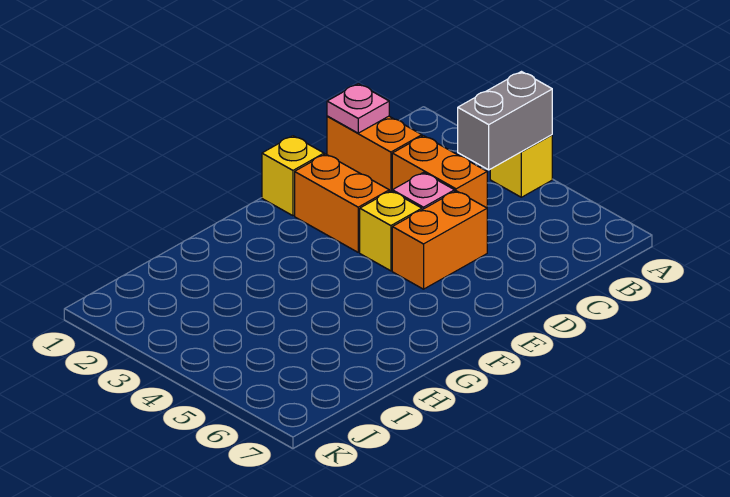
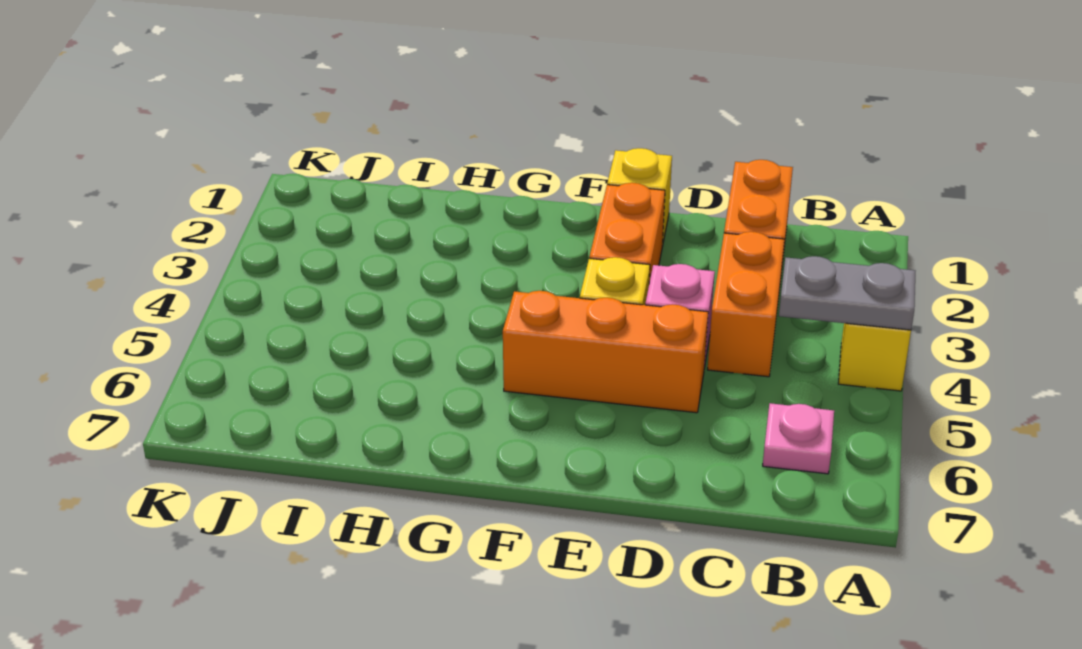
grey 1x2 brick [458,72,552,170] -> grey 1x2 plate [779,256,915,330]
pink 1x1 plate [327,84,389,133] -> pink 1x1 plate moved to [763,403,834,474]
orange 1x2 brick [392,191,487,289] -> orange 1x3 brick [503,291,708,413]

